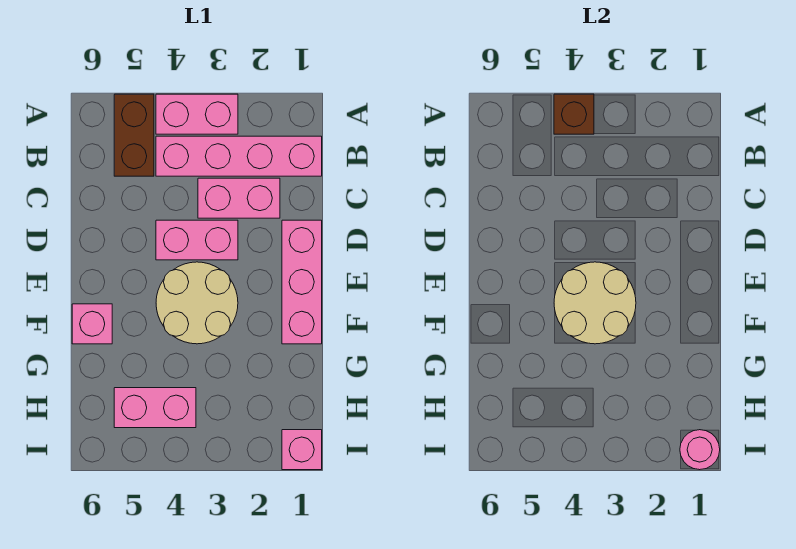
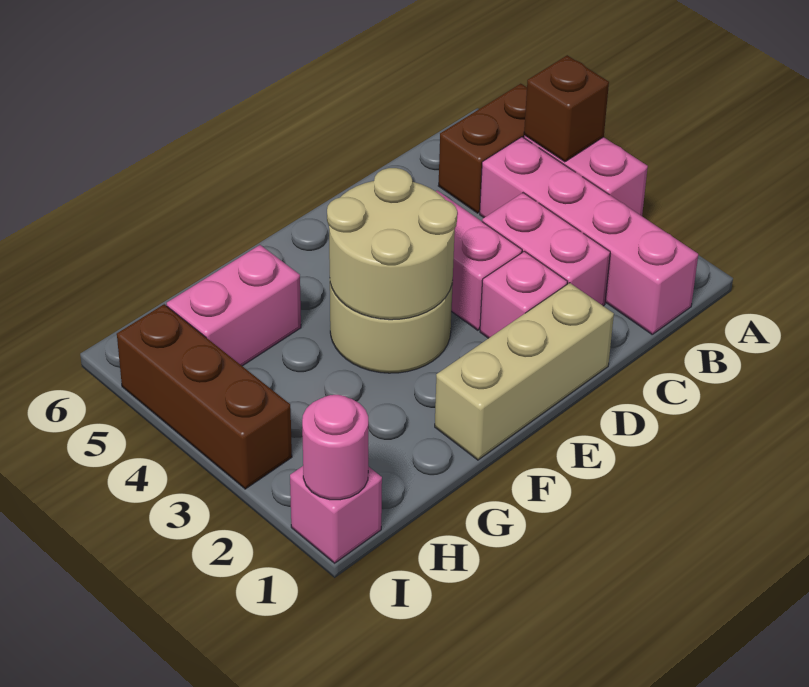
pink 1x3 brick [282,220,322,344] -> tan 1x3 brick [435,283,614,460]
pink 1x1 brick [72,304,112,344] -> pink 1x1 brick moved to [480,251,567,338]
pink 1x2 brick [114,388,196,428] -> pink 1x2 brick turned to [167,245,301,366]
none -> brown 1x3 brick [117,304,292,489]

